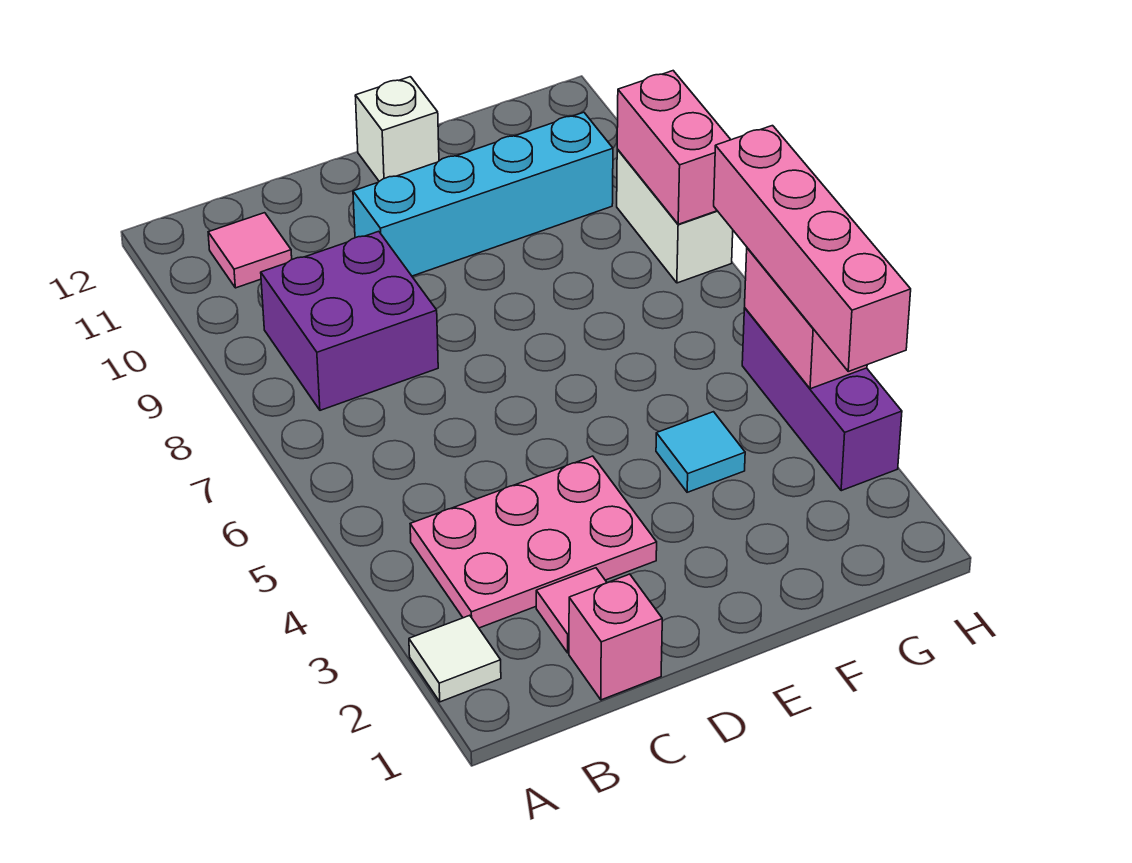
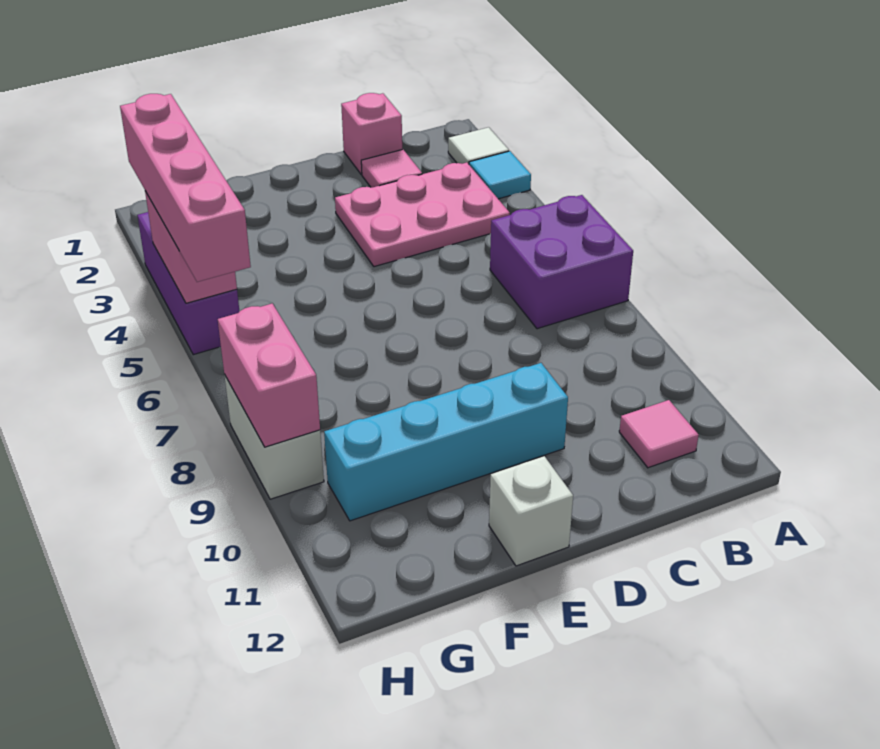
purple 2x2 brick [261,231,438,410] -> purple 2x2 brick moved to [490,195,633,329]
cyan 1x1 tile [656,412,745,492] -> cyan 1x1 tile moved to [469,151,531,199]

